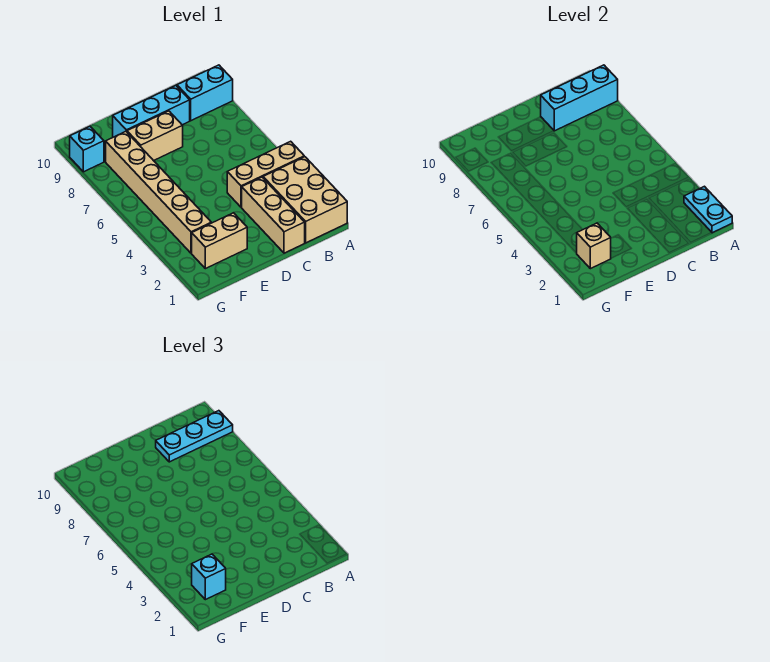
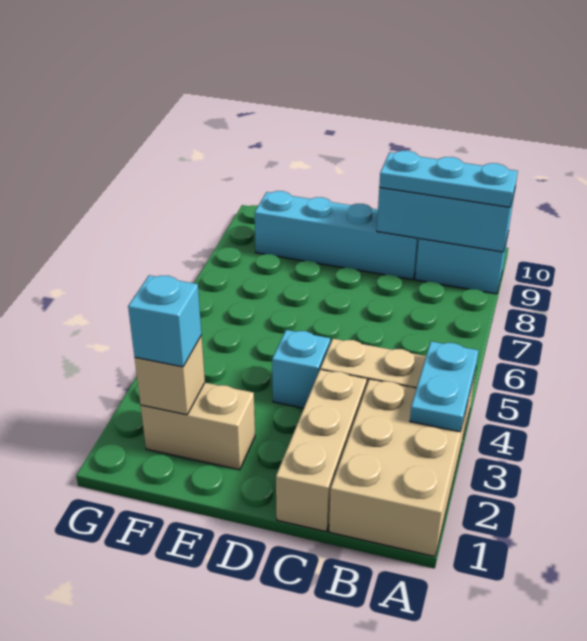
cyan 1x2 plate [684,186,732,233] -> cyan 1x2 plate moved to [410,341,479,432]
cyan 1x3 brick [113,85,190,137] -> cyan 1x4 brick [255,191,419,280]
tan 1x2 brick [127,111,183,161] -> none
tan 1x6 brick [106,131,211,253] -> none
cyan 1x1 brick [70,126,104,172] -> cyan 1x1 brick moved to [272,330,330,408]

